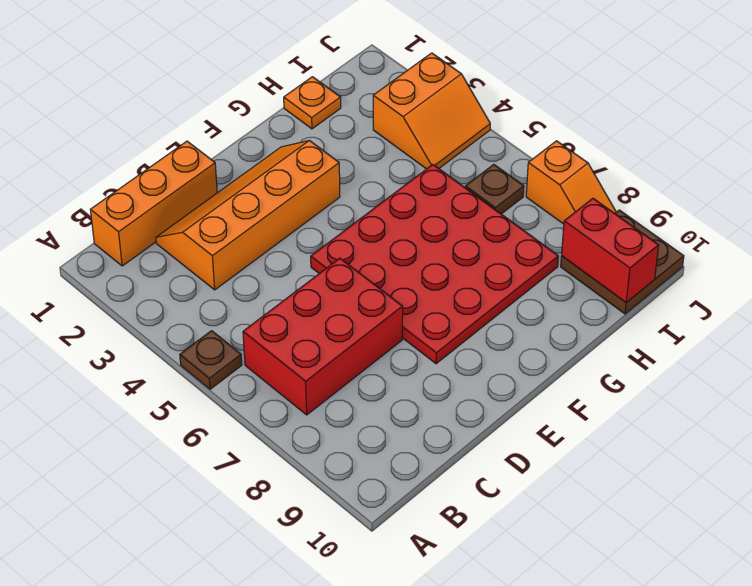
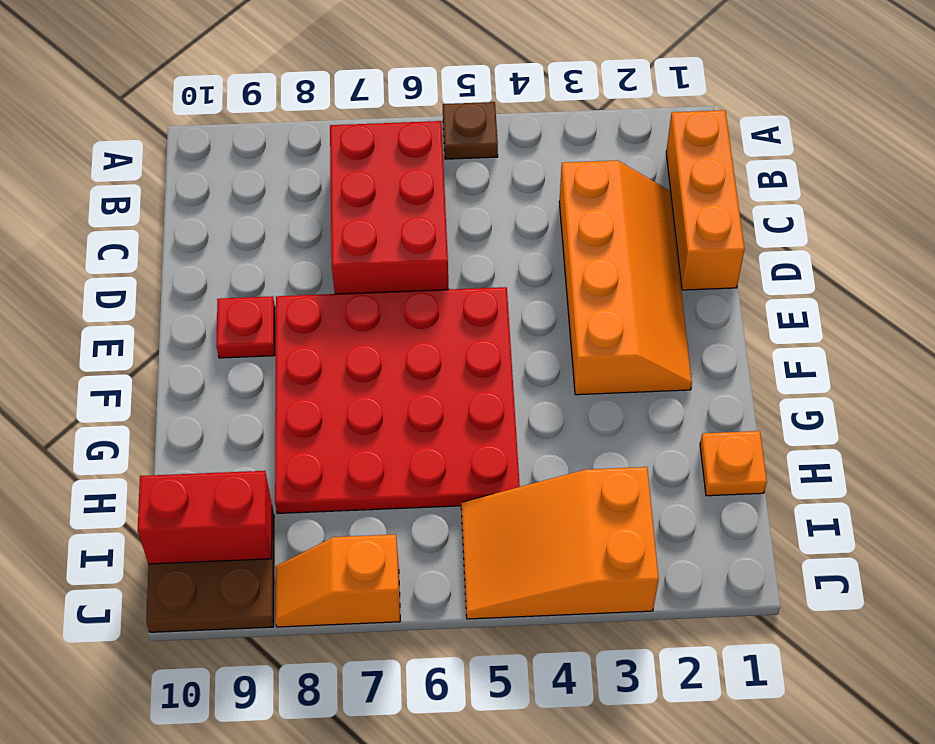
none -> red 1x1 plate [216,296,275,358]
orange 2x2 slope [373,53,490,169] -> orange 2x3 slope [461,467,659,619]
brown 1x1 plate [465,165,524,214] -> none

